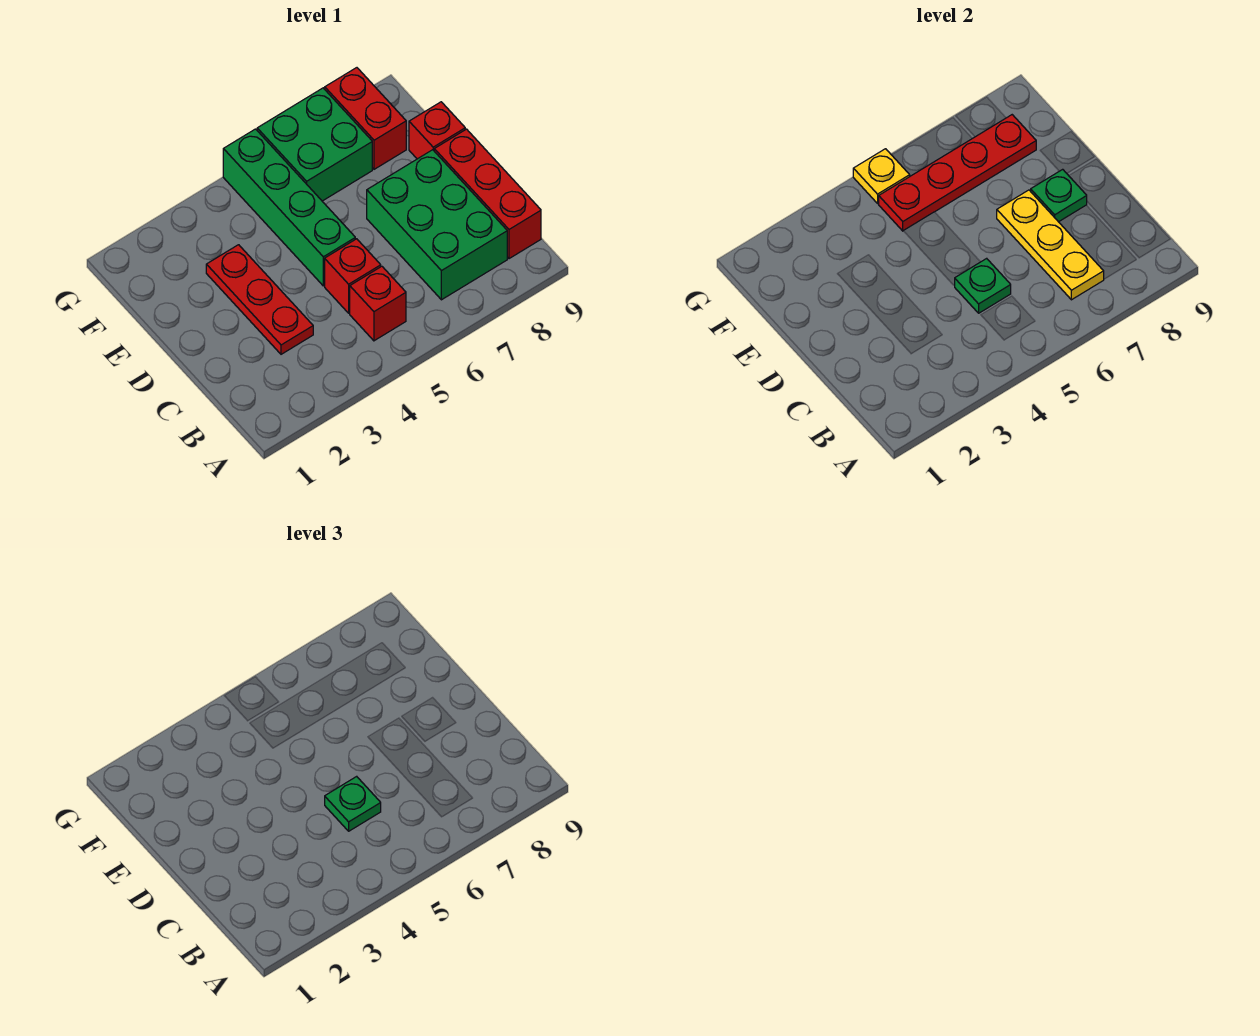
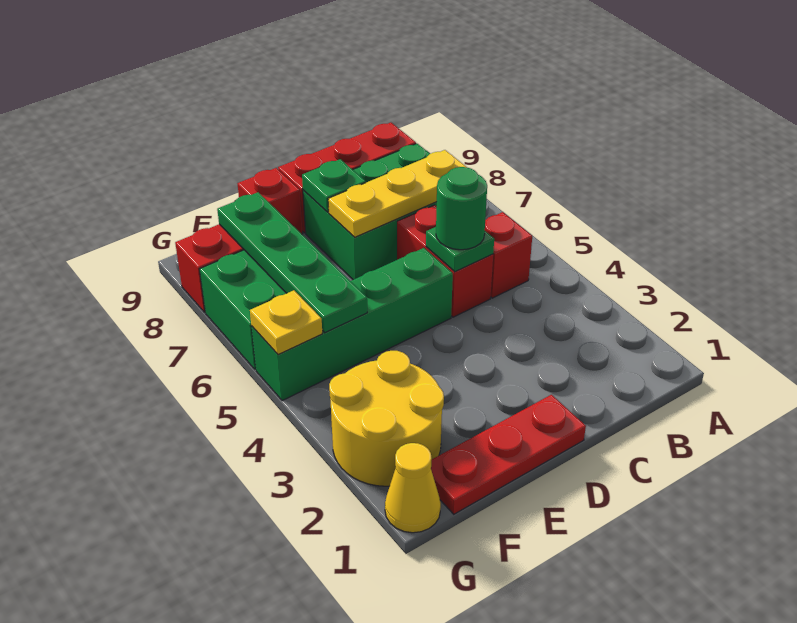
red 1x3 plate [206,245,313,354] -> red 1x3 plate moved to [431,395,586,514]
red 1x1 brick [325,239,381,313] -> red 1x2 brick [397,205,493,317]
green 1x1 plate [325,776,381,831] -> green 1x1 round brick [436,167,487,250]
none -> yellow 2x2 round brick [329,351,444,486]
red 1x4 plate [879,115,1036,231] -> green 1x4 plate [217,192,367,333]
none -> yellow 1x1 cone [385,443,441,533]

